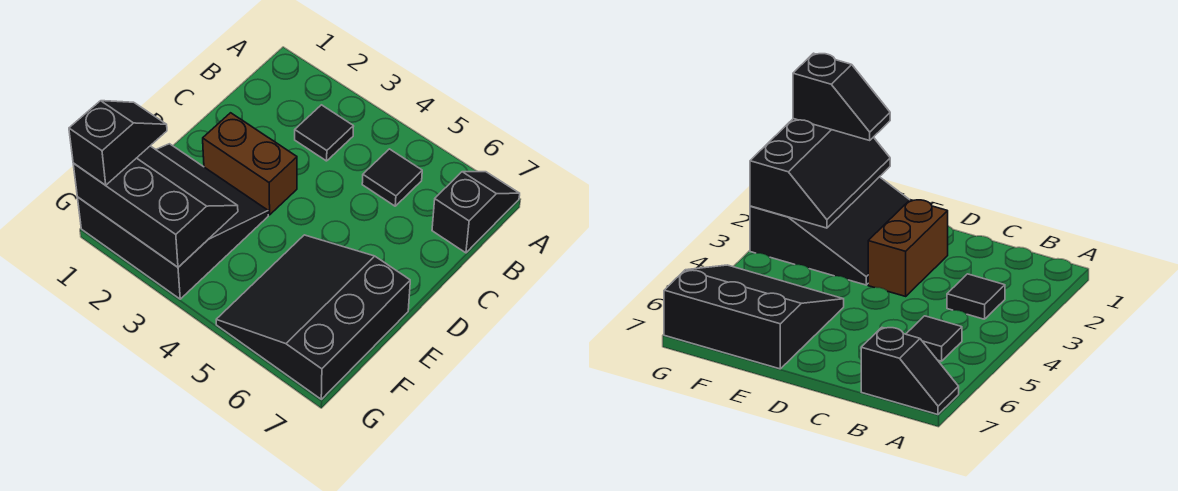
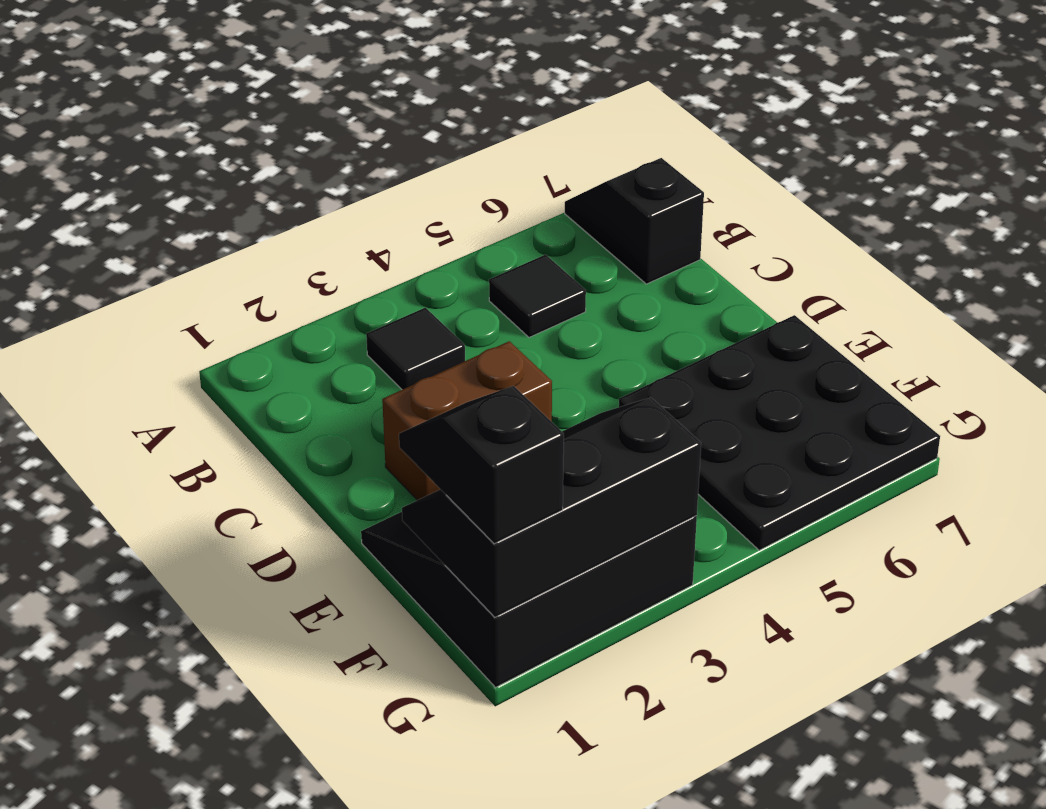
black 3x3 slope [216,235,410,399] -> black 3x3 plate [619,315,940,550]

